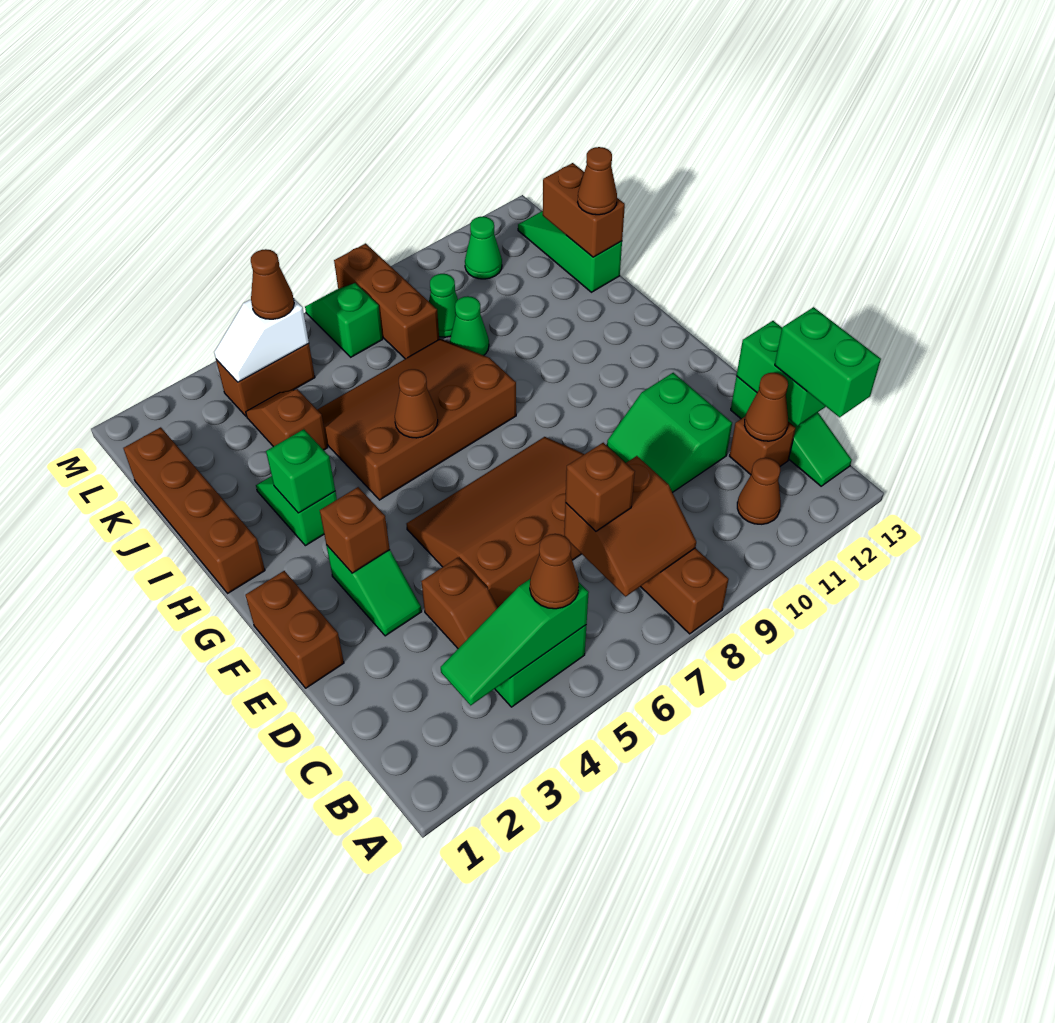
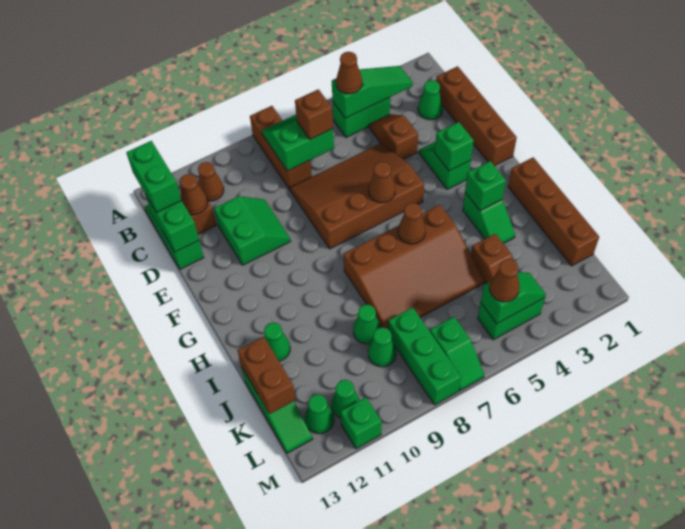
brown 2x2 slope [564,456,696,596] -> green 2x2 slope [262,115,334,171]
none -> green 1x1 cone [418,80,443,120]
brown 3x4 slope [407,437,584,607] -> brown 3x4 slope turned to [290,143,424,249]
brown 1x2 brick [245,571,344,688] -> brown 1x4 brick [436,66,517,166]
brown 1x1 brick [320,487,390,573] -> green 1x1 brick [435,122,474,171]
none -> green 1x1 cone [264,322,290,361]
brown 1x1 cone [578,147,617,215] -> brown 1x1 cone moved to [369,162,395,203]
brown 1x3 brick [334,243,439,359] -> green 1x3 brick [388,307,461,405]
brown 1x2 brick [216,344,315,416] -> green 1x2 brick [478,298,545,340]
white 1x2 slope [214,298,309,382] -> green 1x2 slope [481,272,546,324]
none -> green 1x1 cone [305,394,334,433]
none -> green 1x1 brick [340,397,382,449]

